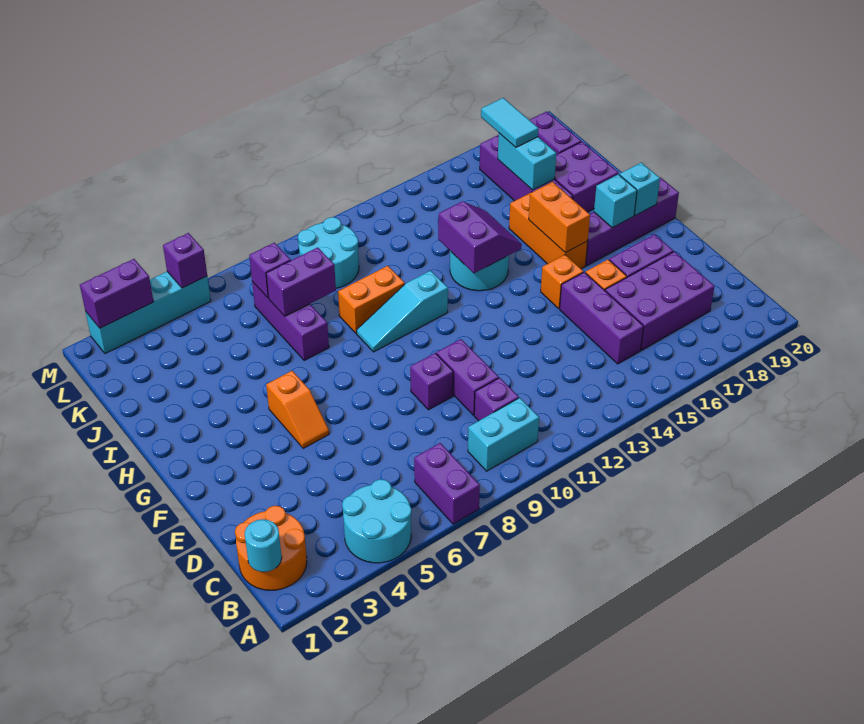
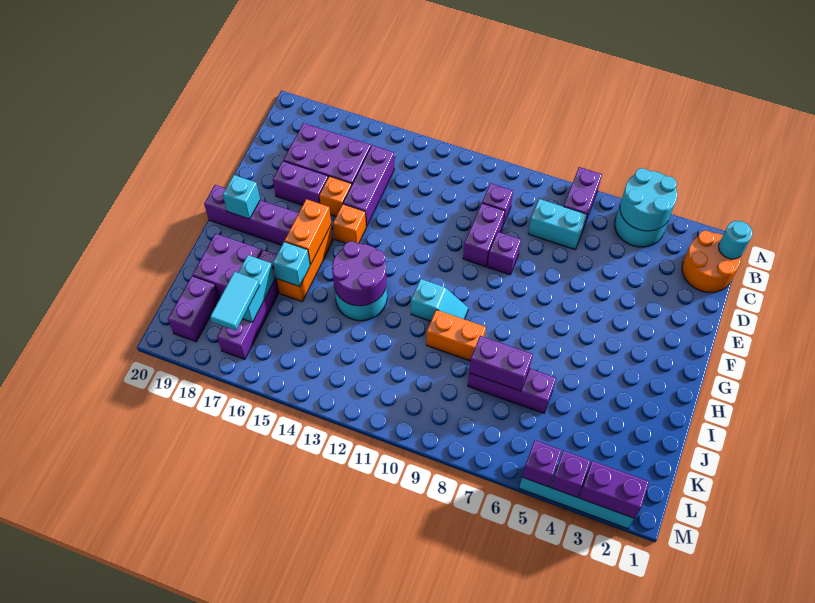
cyan 1x2 brick [468,398,539,471] -> cyan 1x2 brick moved to [528,199,587,250]
orange 1x2 slope [266,371,329,448] -> none
cyan 1x1 brick [594,174,637,228] -> cyan 1x1 brick moved to [273,242,310,287]
cyan 1x3 slope [357,271,448,352] -> cyan 1x2 slope [411,279,468,321]
purple 2x2 slope [438,201,522,273] -> purple 2x2 round brick [332,241,386,306]
purple 1x3 brick [252,281,329,361] -> purple 1x3 brick turned to [468,369,556,413]
purple 1x1 brick [249,243,291,298] -> purple 1x1 brick moved to [550,450,590,497]
cyan 2x2 round brick [298,217,359,288] -> cyan 2x2 round brick moved to [620,168,677,231]

